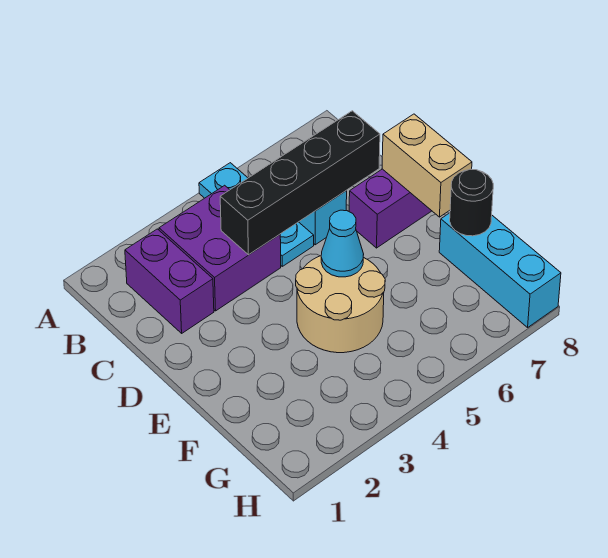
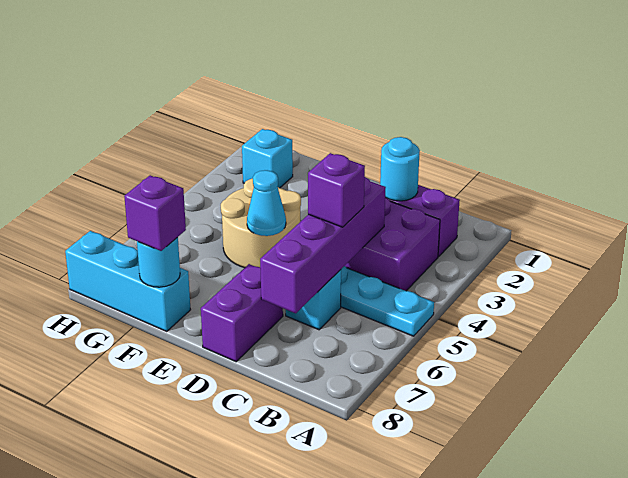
none -> cyan 1x1 round brick [380,137,420,201]
black 1x4 brick [220,111,380,255] -> purple 1x4 brick [260,177,386,313]
none -> purple 1x1 brick [308,153,365,227]
tan 1x2 brick [382,114,472,217] -> none
black 1x1 round brick [450,169,493,236] -> cyan 1x1 round brick [137,237,180,287]
none -> purple 1x1 brick [124,175,186,251]
none -> cyan 1x1 brick [242,129,293,188]

